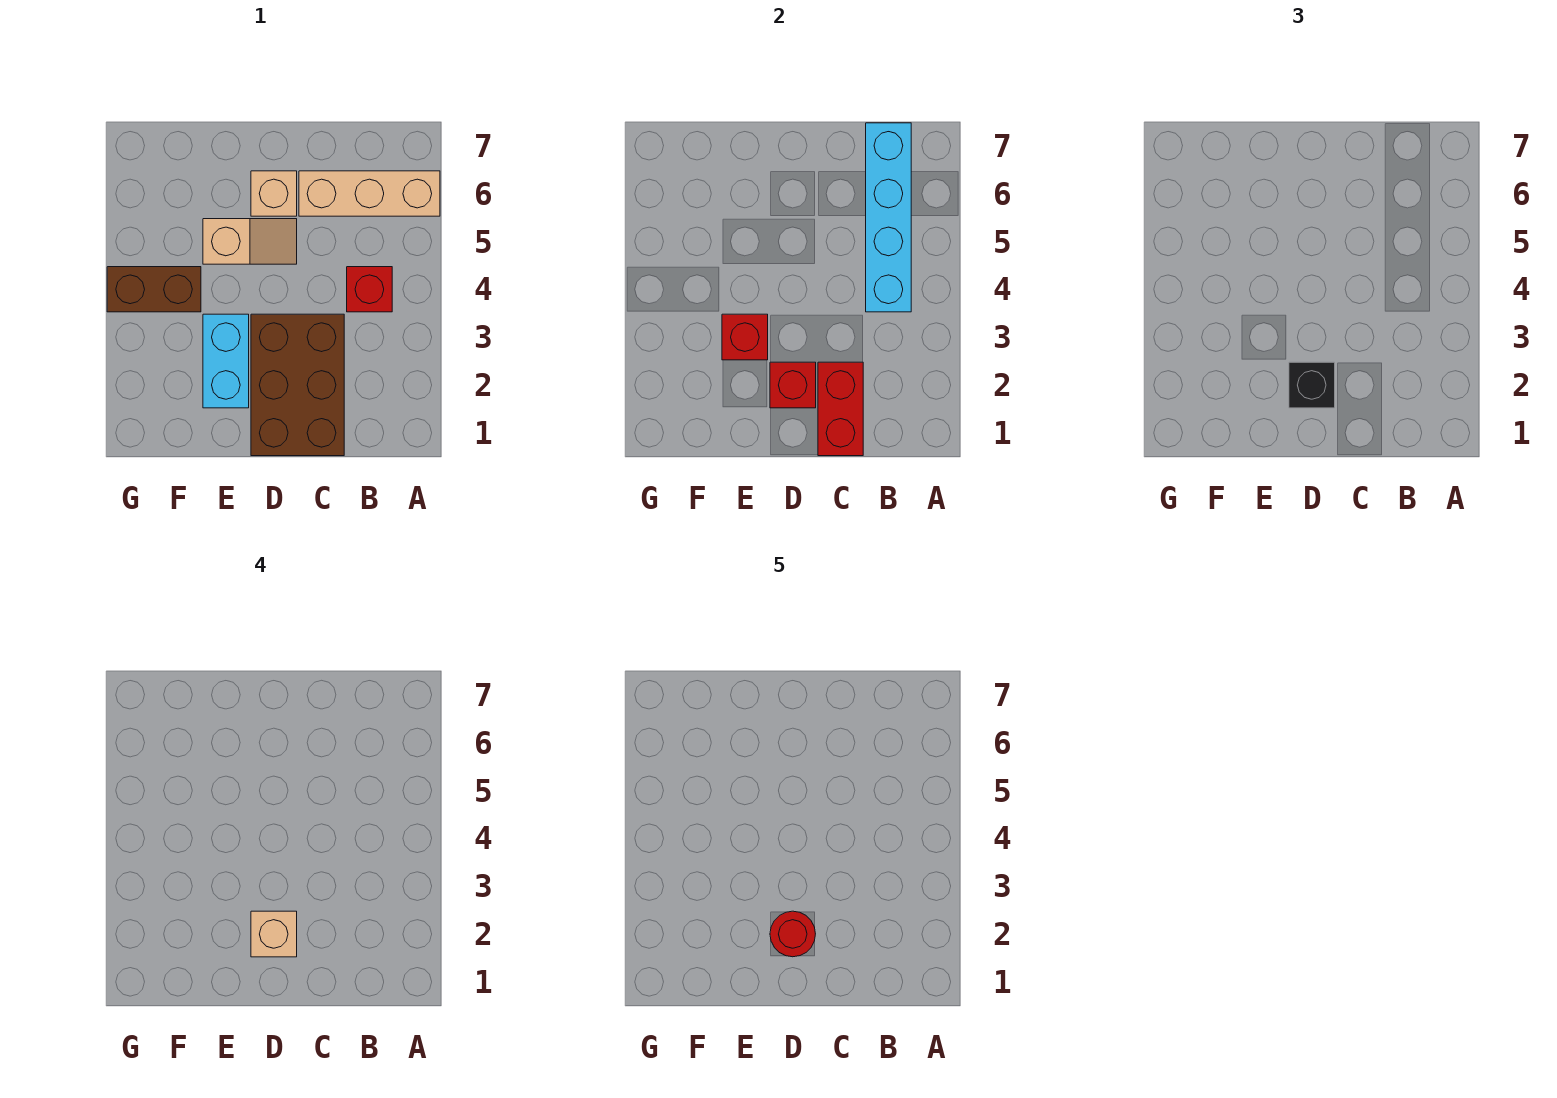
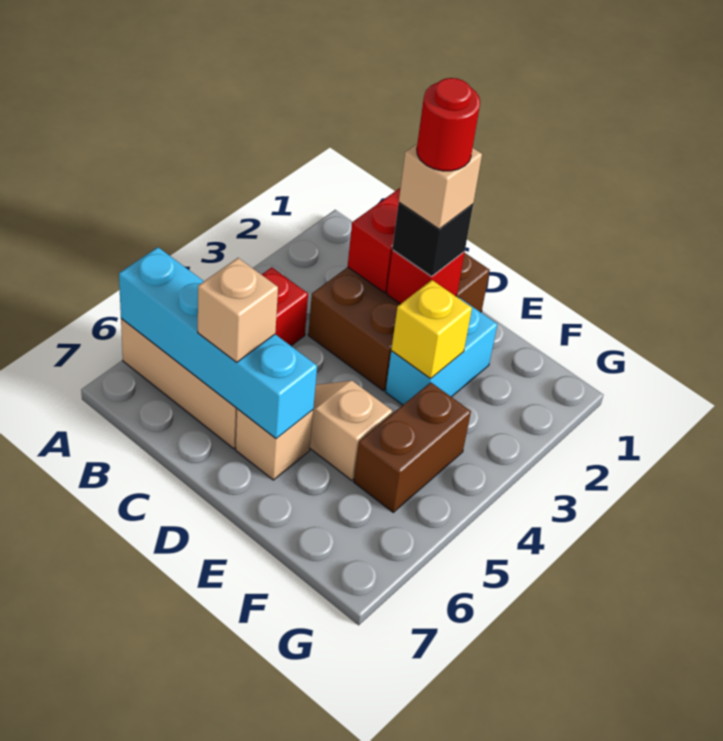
cyan 1x4 brick [866,123,911,312] -> cyan 1x4 brick turned to [119,247,317,439]
none -> tan 1x1 brick [198,258,278,362]
red 1x1 brick [722,314,768,360] -> yellow 1x1 brick [391,280,472,379]
brown 1x2 brick [107,267,201,312] -> brown 1x2 brick turned to [354,382,471,512]

